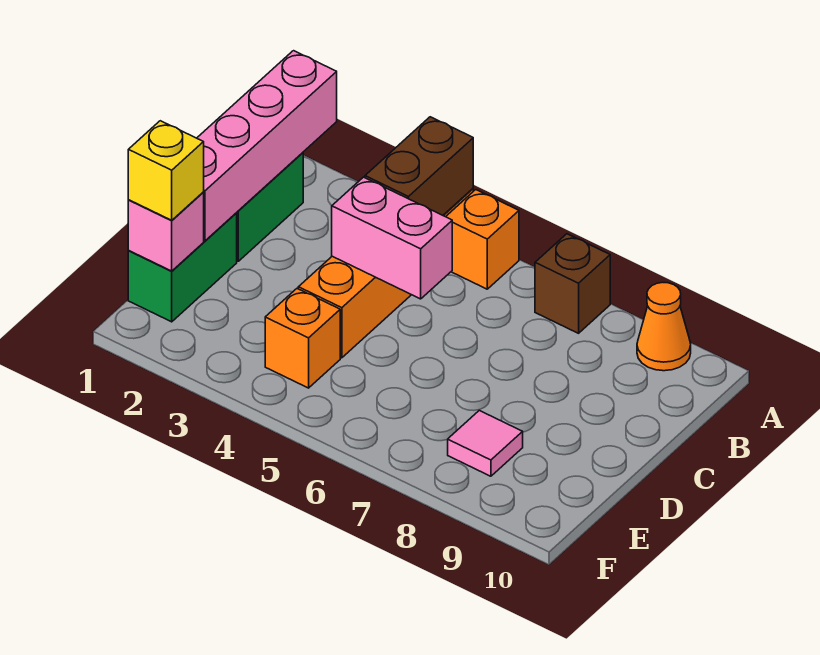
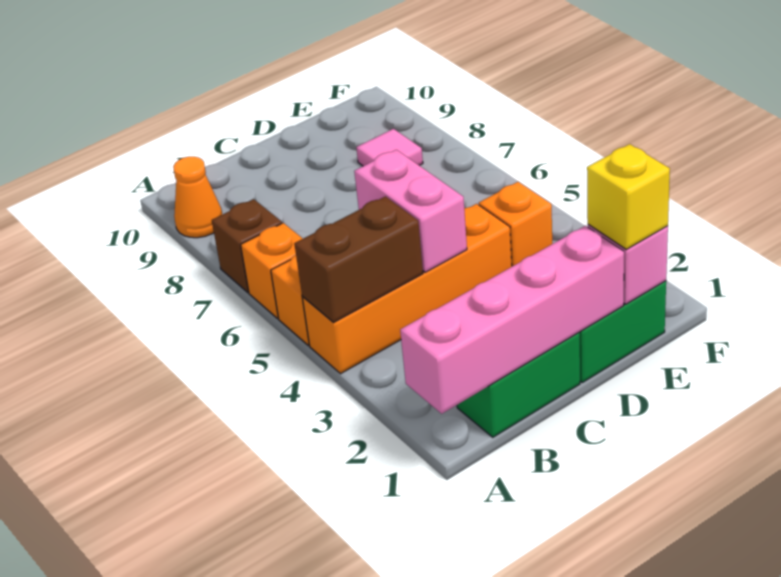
none -> orange 1x1 brick [241,223,303,318]

